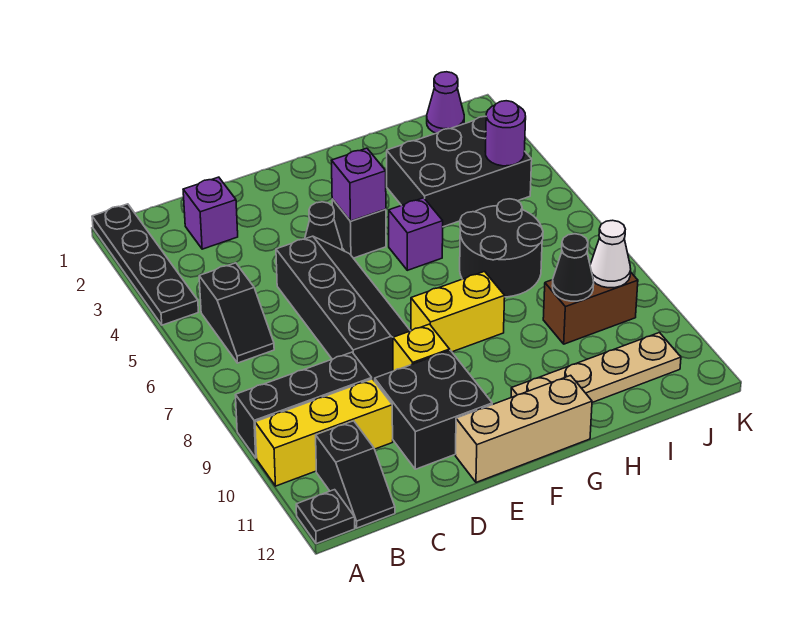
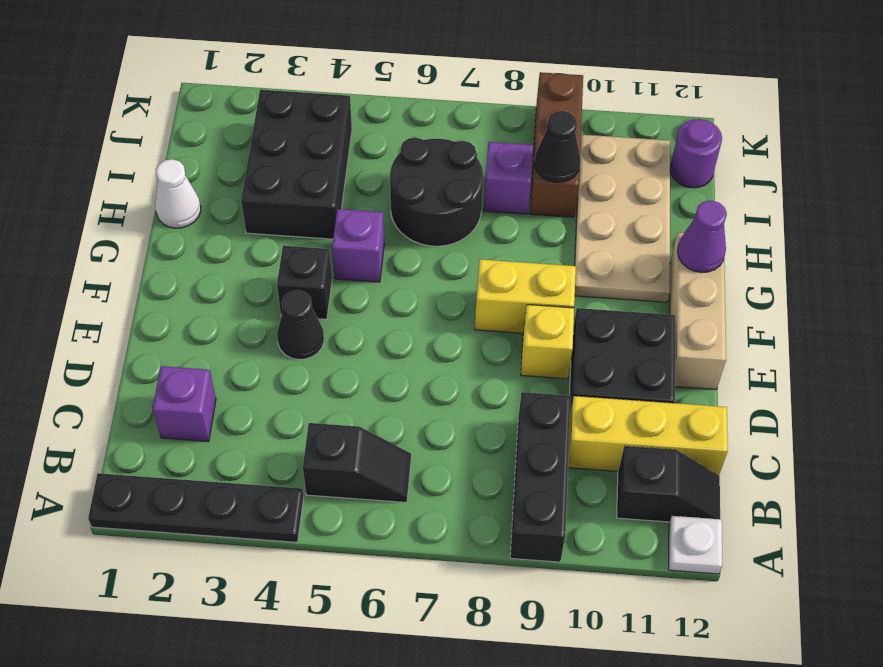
yellow 1x3 brick [255,379,393,486] -> yellow 1x3 brick turned to [568,396,728,475]
black 1x1 plate [296,490,355,544] -> white 1x1 plate [669,516,723,574]
black 2x4 slope [276,236,410,380] -> none
purple 1x1 brick [331,148,386,221] -> purple 1x1 brick moved to [484,142,533,214]
yellow 1x2 brick [411,271,505,352] -> yellow 1x2 brick turned to [475,259,576,333]
tan 1x4 plate [511,333,681,403] -> tan 2x4 plate [575,135,670,302]
brown 1x2 brick [543,272,638,344] -> brown 1x3 brick [530,72,583,217]
purple 1x1 cone [427,72,464,133] -> purple 1x1 cone moved to [677,201,727,272]
purple 1x1 round brick [485,101,526,166] -> purple 1x1 round brick moved to [670,119,722,188]
white 1x1 cone [590,220,631,288] -> white 1x1 cone moved to [155,159,201,228]

